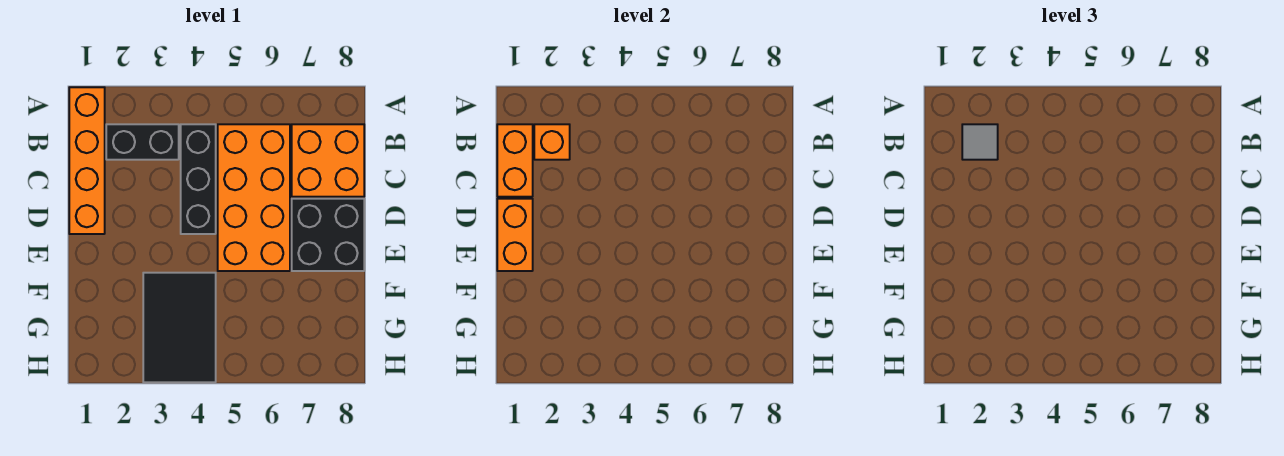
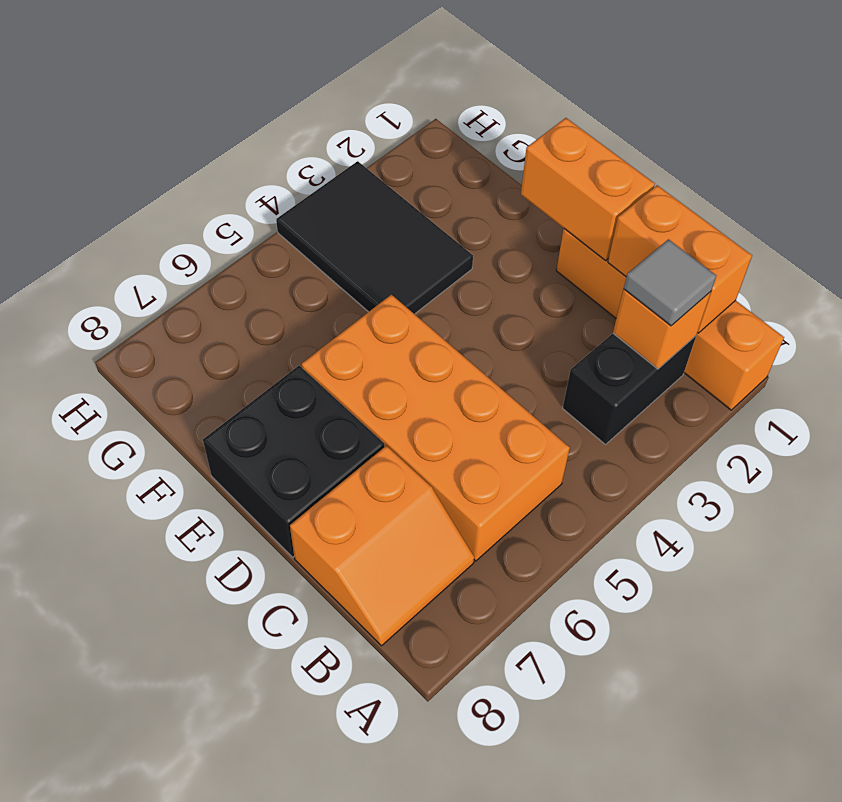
black 1x3 brick [181,124,216,234] -> none
orange 2x2 brick [292,124,364,197] -> orange 2x2 slope [290,446,474,646]

